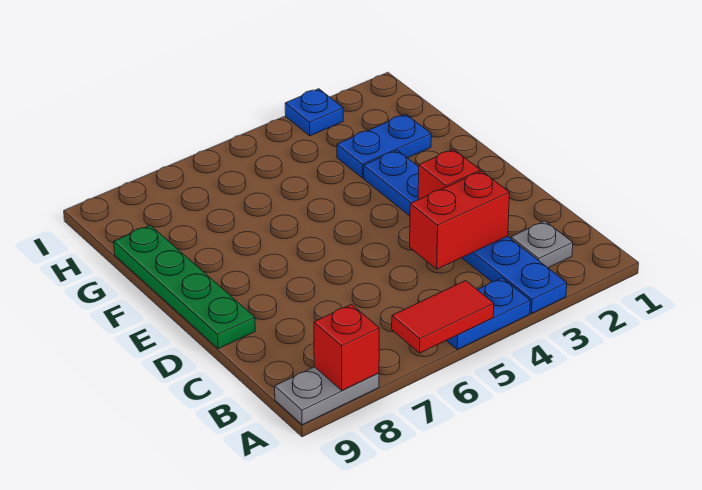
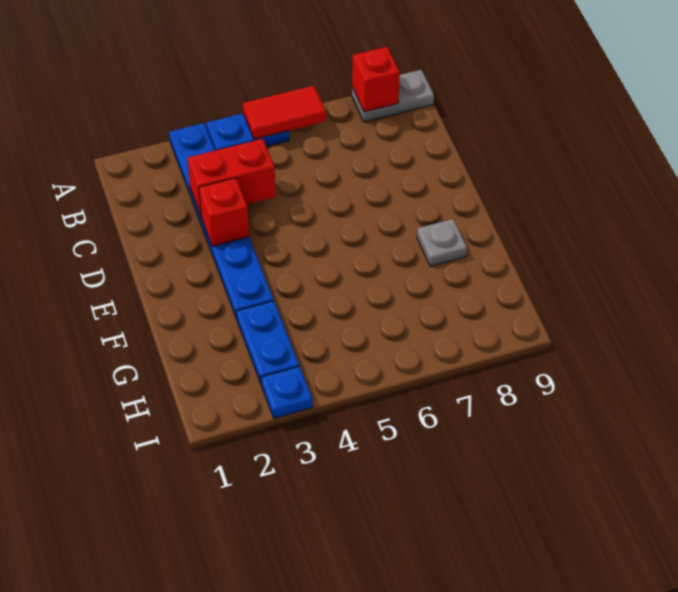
grey 1x1 plate [511,221,573,268] -> grey 1x1 plate moved to [417,219,467,266]
green 1x4 plate [114,225,255,349] -> none
blue 1x2 plate [337,114,431,178] -> blue 1x2 plate turned to [236,301,299,383]

